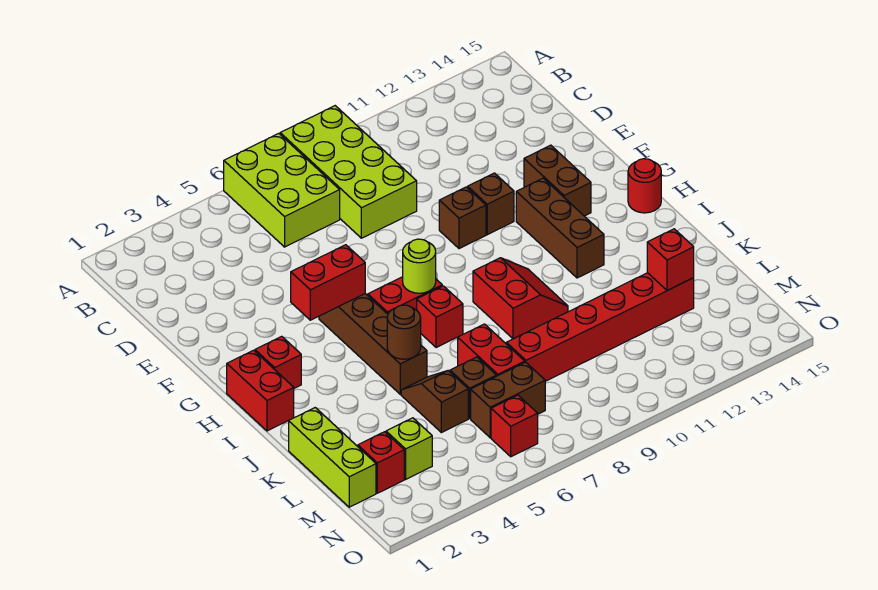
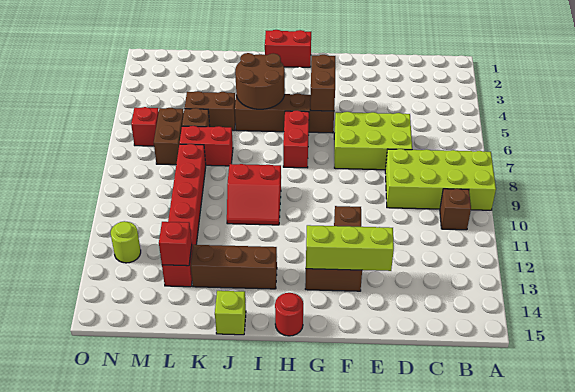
lime 2x3 brick [224,133,340,247] -> lime 2x3 brick moved to [334,112,412,170]
brown 1x1 brick [439,187,486,249] -> brown 1x1 brick moved to [440,189,471,230]
red 1x2 brick [291,245,365,320] -> brown 1x2 brick [310,55,335,111]
brown 1x3 brick [516,178,604,278] -> brown 1x3 brick moved to [191,245,277,289]
red 1x1 brick [255,336,301,388] -> none
lime 1x1 round brick [403,239,436,293] -> lime 1x1 round brick moved to [111,221,141,263]
red 1x1 brick [417,286,463,348] -> none
brown 1x1 round brick [387,305,421,359] -> brown 2x2 round brick [235,53,285,109]
lime 1x3 brick [289,408,376,507] -> lime 1x3 brick moved to [306,225,394,271]
brown 1x2 slope [401,371,468,433] -> brown 1x2 brick [185,91,236,131]
red 1x1 brick [358,432,404,493] -> none
lime 1x1 brick [386,418,432,479] -> lime 1x1 brick moved to [215,291,246,335]

